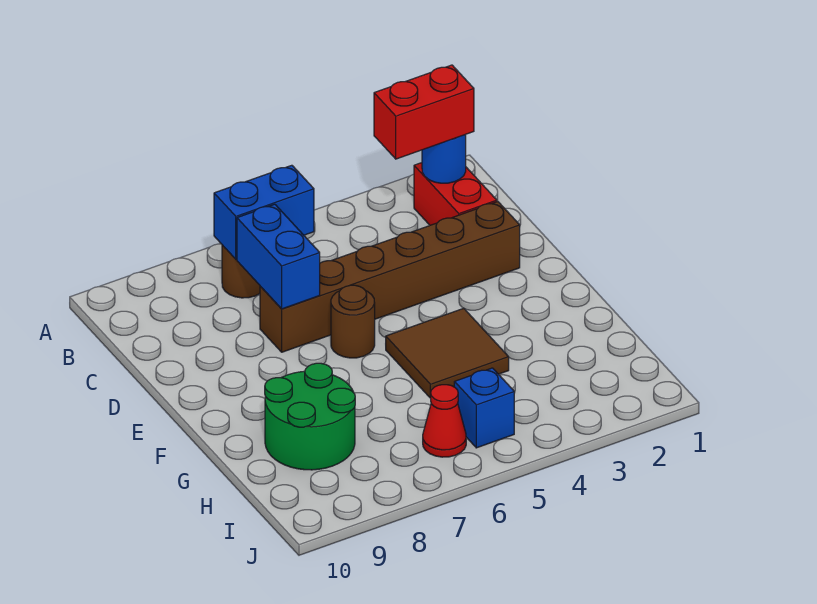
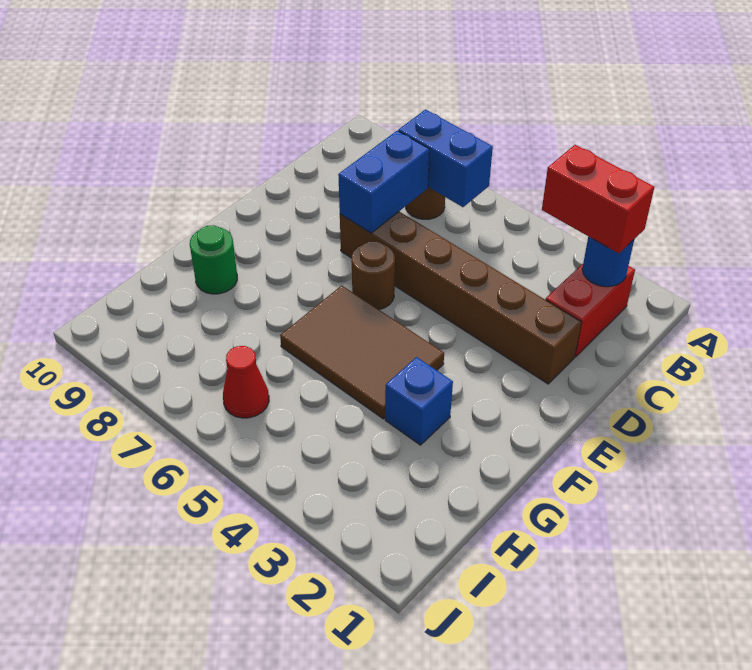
brown 2x2 tile [386,308,509,398] -> brown 2x3 tile [280,285,444,419]
green 2x2 round brick [265,363,355,470] -> green 1x1 round brick [190,225,237,294]
blue 1x1 brick [454,368,514,448] -> blue 1x1 brick moved to [385,357,453,445]

